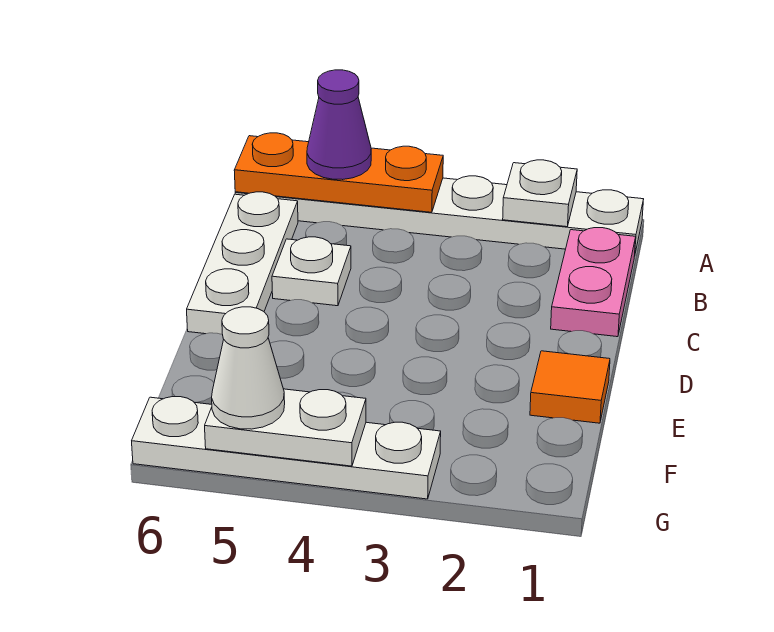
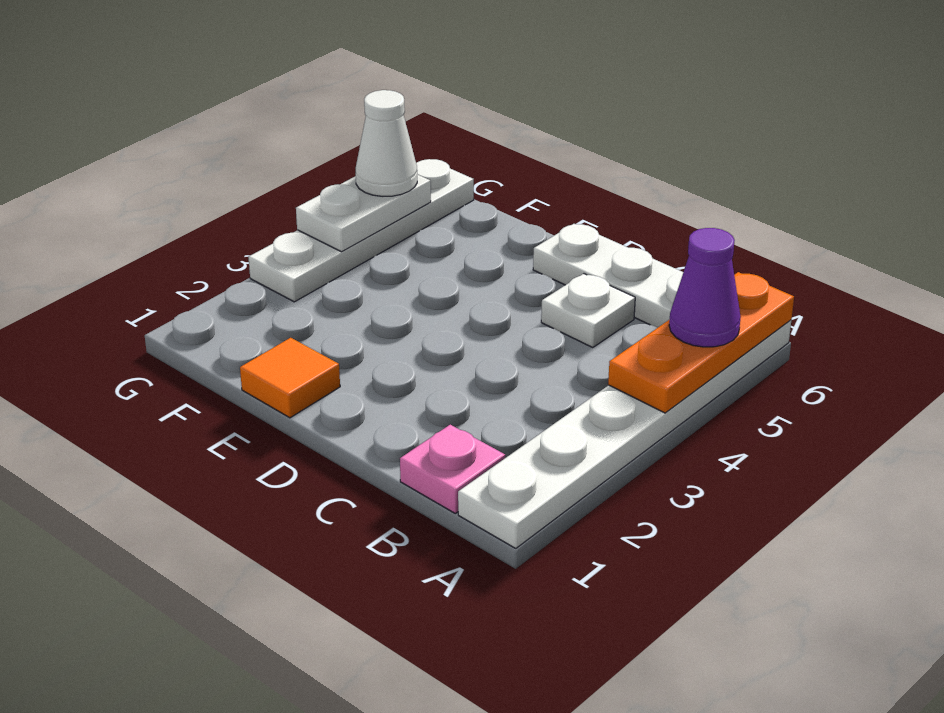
white 1x1 plate [503,160,577,227] -> none
pink 1x2 plate [551,228,636,337] -> pink 1x1 plate [400,425,505,513]

